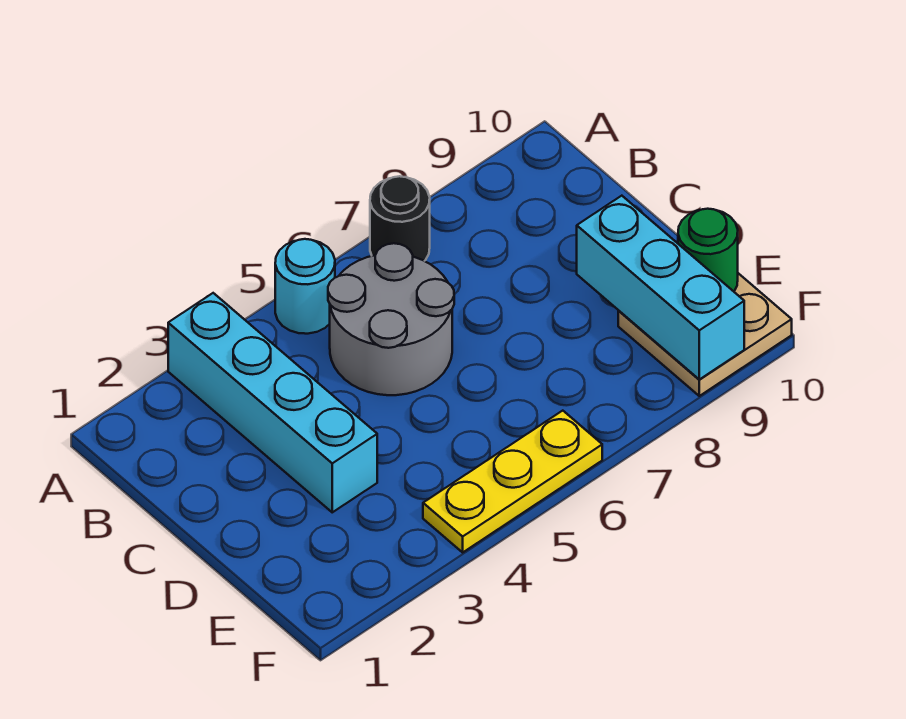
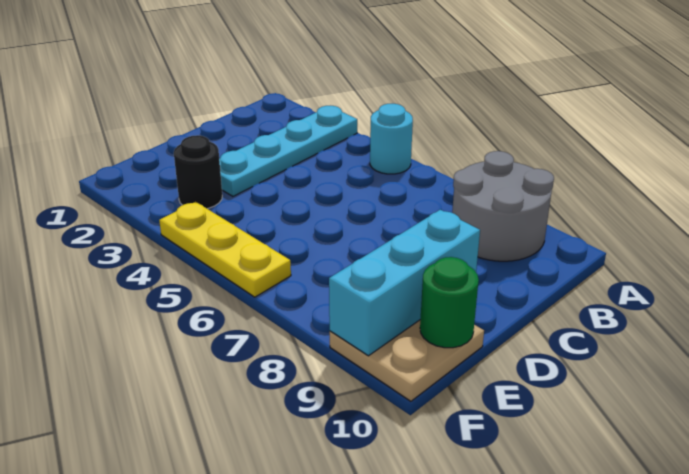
cyan 1x4 brick [168,293,377,512] -> cyan 1x4 plate [219,106,357,196]
black 1x1 round brick [370,176,430,261] -> black 1x1 round brick moved to [174,135,222,209]
grey 2x2 round brick [328,243,454,395] -> grey 2x2 round brick moved to [452,151,554,261]

